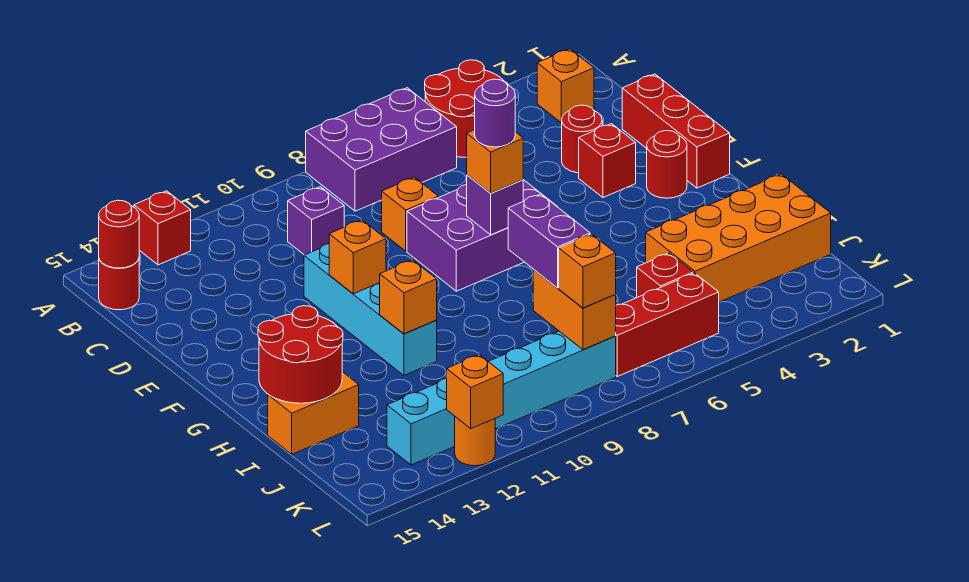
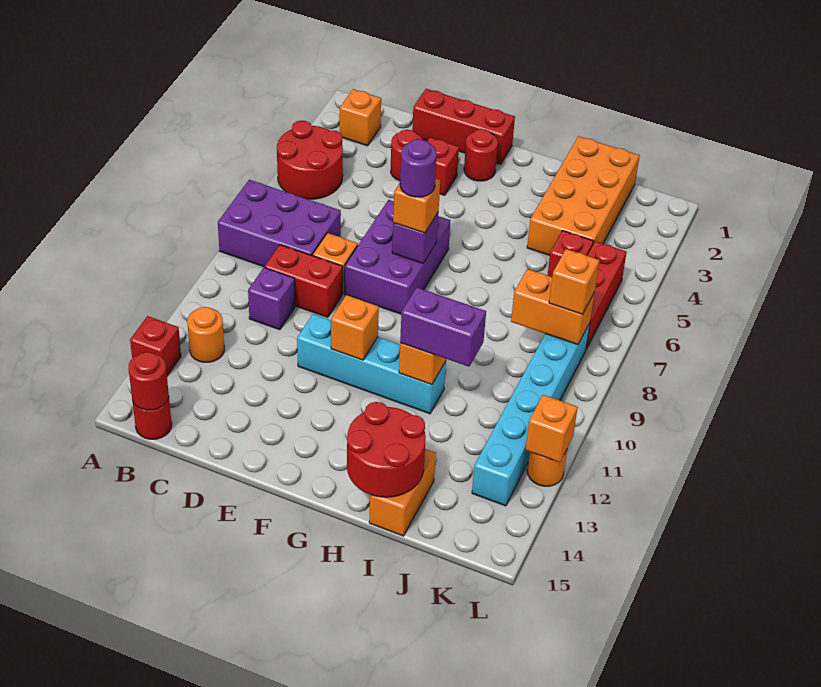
purple 2x3 brick [306,88,457,211] -> purple 2x3 brick turned to [218,180,341,267]
none -> orange 1x1 round brick [187,307,224,362]
none -> red 1x2 brick [265,245,343,317]
purple 1x2 brick [508,194,590,288] -> purple 1x2 brick moved to [400,288,486,367]

